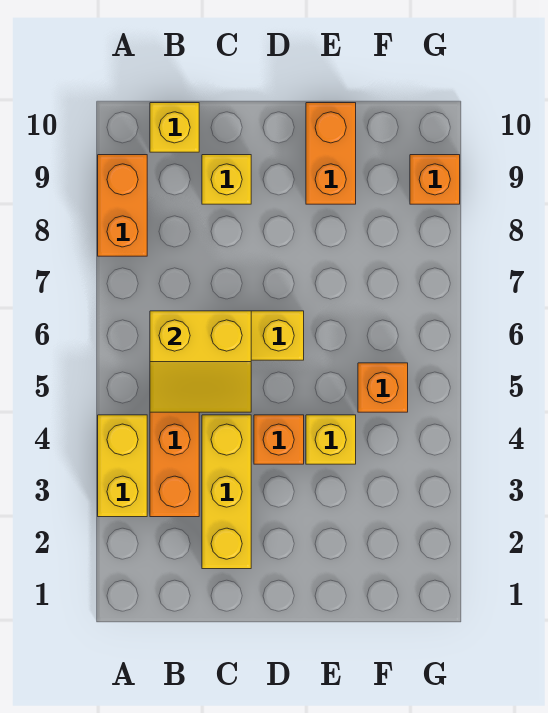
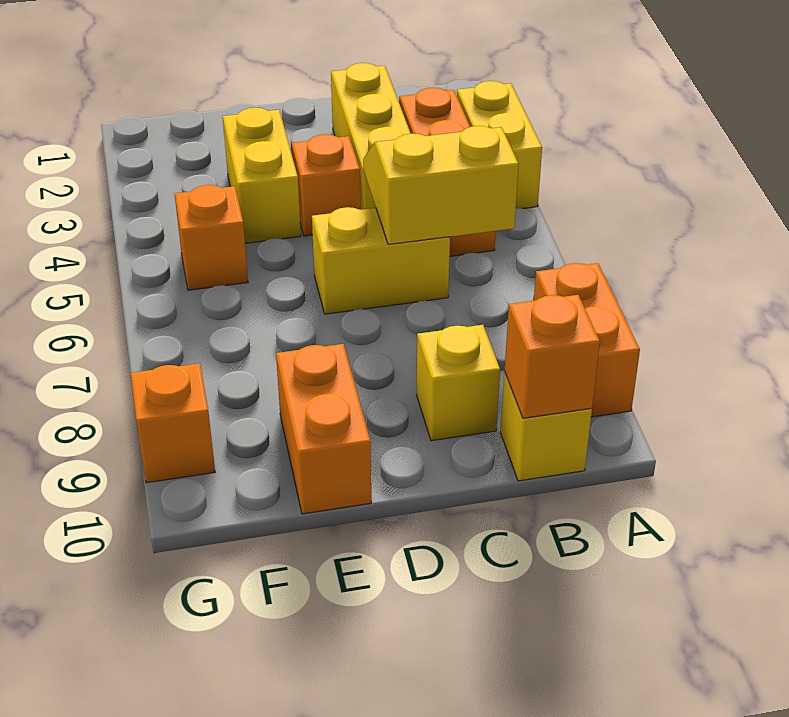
none -> orange 1x1 brick [505,295,600,418]
yellow 1x1 brick [306,415,356,464] -> yellow 1x2 brick [223,108,301,243]

